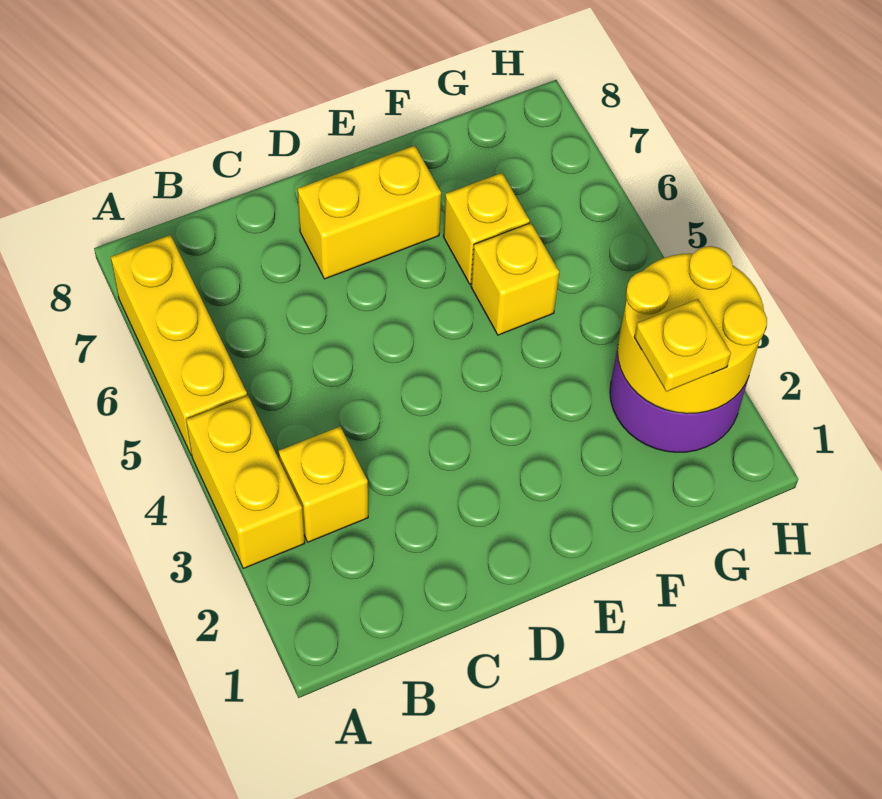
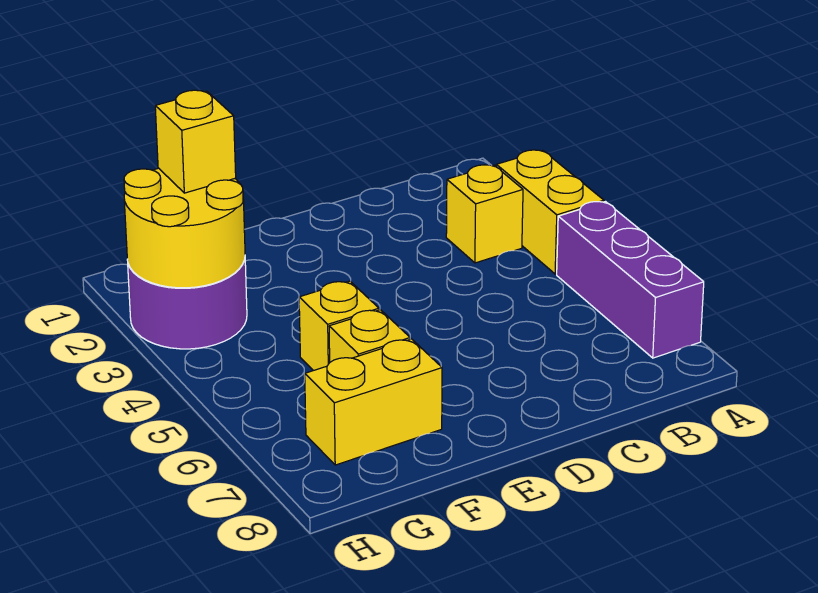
yellow 1x3 brick [111,235,247,455] -> purple 1x3 brick [557,202,704,358]
yellow 1x2 brick [297,145,441,279] -> yellow 1x2 brick moved to [305,339,442,465]
yellow 1x1 plate [634,299,731,392] -> yellow 1x1 brick [155,90,236,193]

